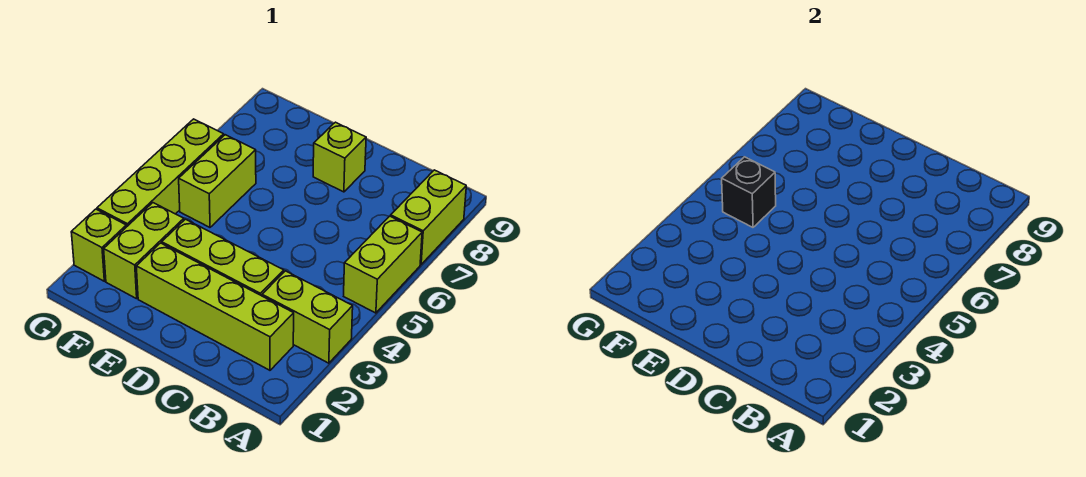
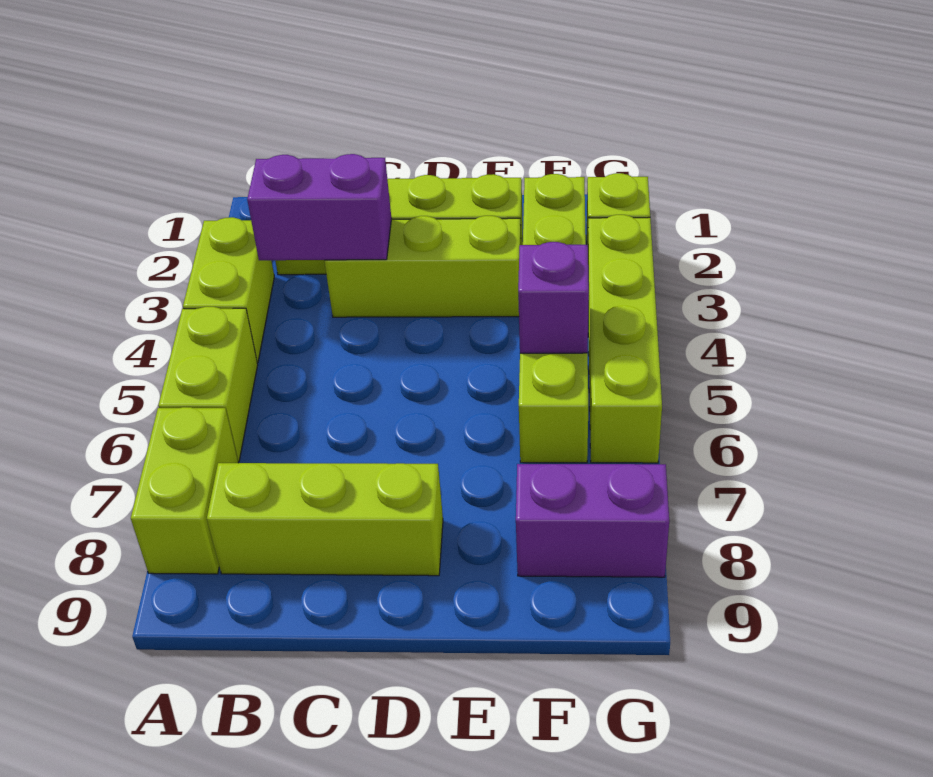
lime 1x2 brick [262,271,353,363] -> lime 1x2 brick turned to [183,217,274,363]
none -> purple 1x2 brick [247,154,392,260]
lime 1x1 brick [313,122,366,192] -> lime 1x3 brick [207,463,443,576]
black 1x1 brick [722,157,776,227] -> purple 1x1 brick [518,242,589,353]
none -> purple 1x2 brick [516,464,669,577]

